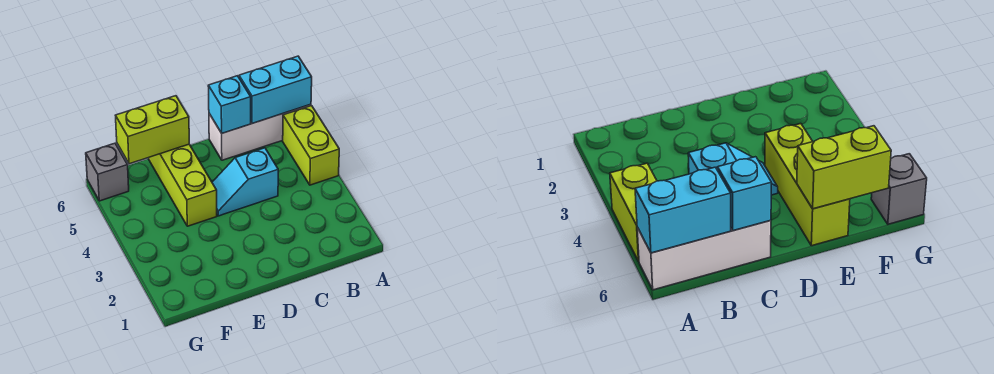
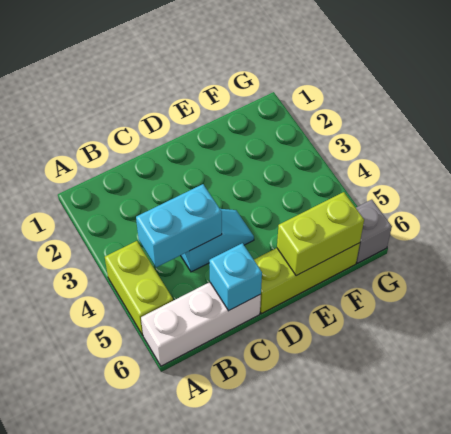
cyan 1x2 brick [239,56,312,124] -> cyan 1x2 brick moved to [136,184,222,267]
lime 1x3 brick [149,144,217,226] -> lime 1x3 brick turned to [254,243,360,314]

